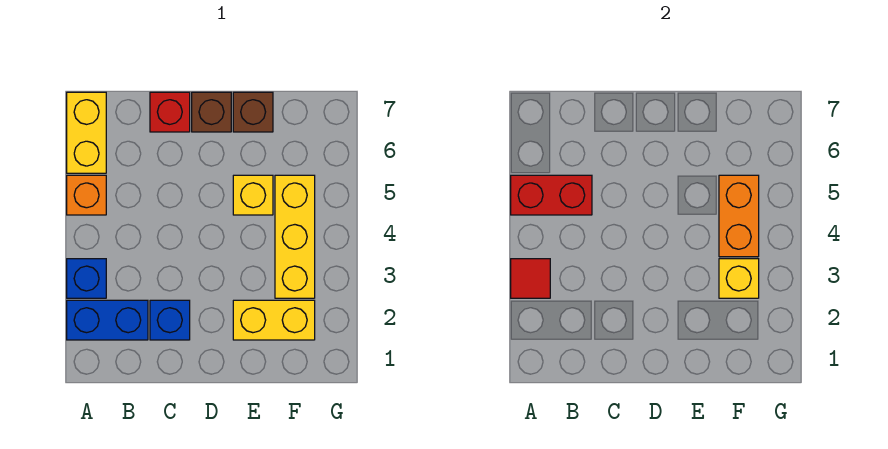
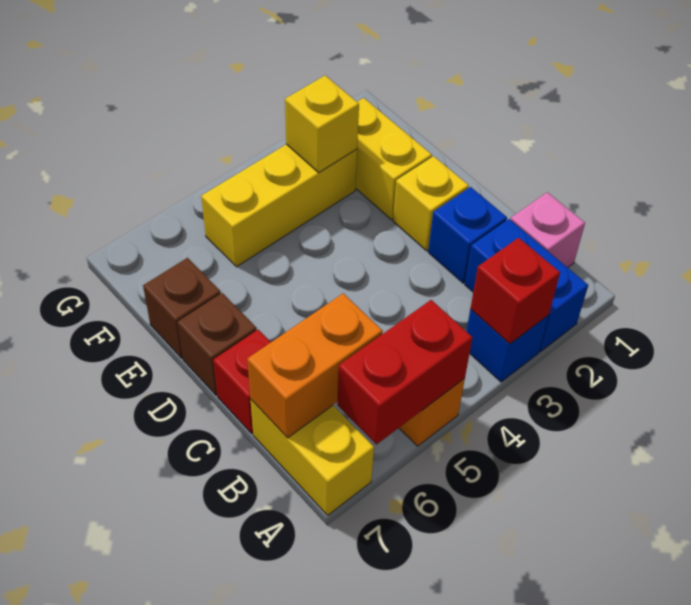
red 1x1 tile [511,259,550,298] -> red 1x1 brick [470,238,560,344]
red 1x2 brick [511,175,592,215] -> red 1x2 brick turned to [337,300,472,445]
yellow 1x2 brick [67,92,106,173] -> yellow 1x2 brick turned to [251,400,374,515]
none -> pink 1x1 brick [511,192,585,267]
yellow 1x1 brick [233,175,273,215] -> yellow 1x1 brick moved to [393,156,469,251]
orange 1x2 brick [719,175,759,257] -> orange 1x2 brick moved to [247,293,383,438]

